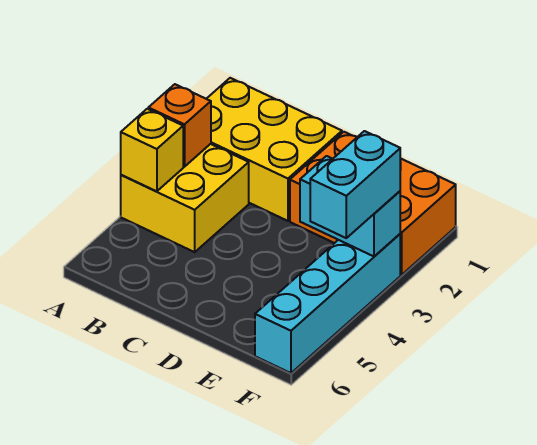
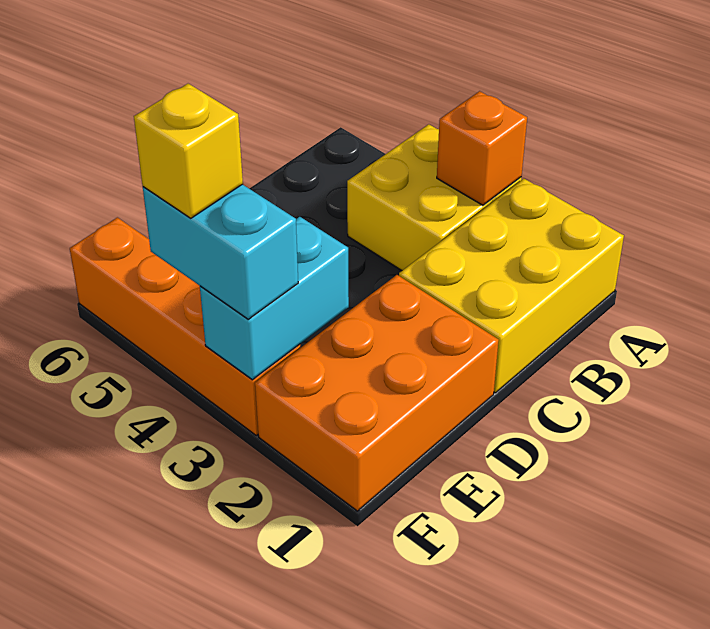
yellow 1x1 brick [121,109,183,192] -> yellow 1x1 brick moved to [134,84,243,218]
cyan 1x4 brick [255,234,400,373] -> orange 1x4 brick [70,217,301,435]

